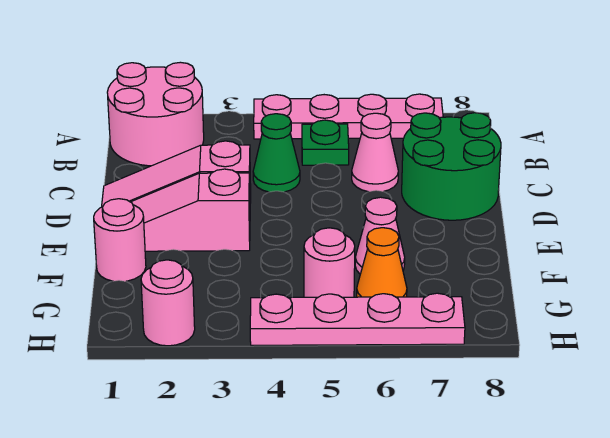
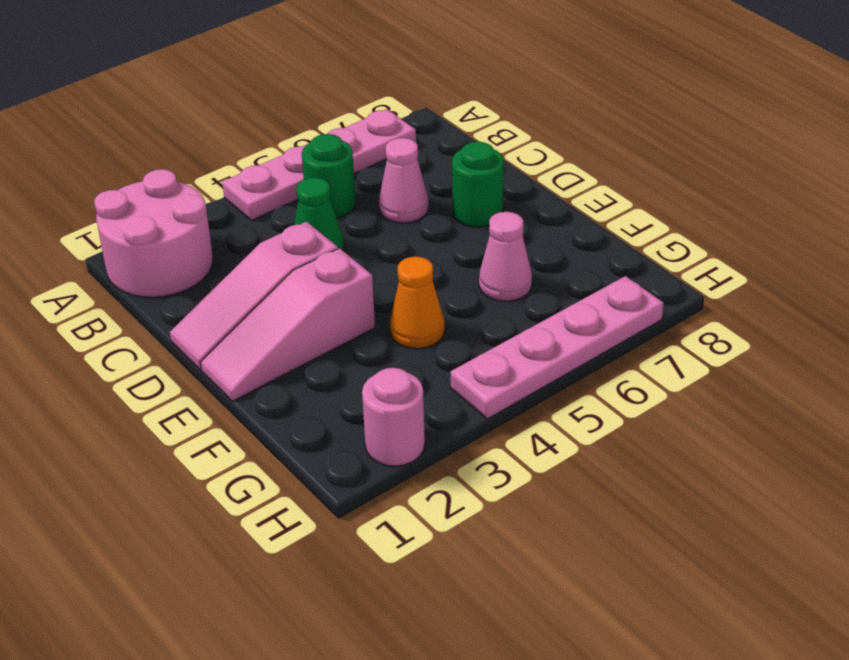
green 1x1 plate [302,120,349,165] -> green 1x1 round brick [302,134,356,218]
green 2x2 round brick [402,113,501,220] -> green 1x1 round brick [452,142,503,227]
pink 1x1 round brick [94,199,146,281] -> none
pink 1x1 round brick [304,228,355,297] -> none
orange 1x1 cone [357,228,407,297] -> orange 1x1 cone moved to [390,257,445,349]

